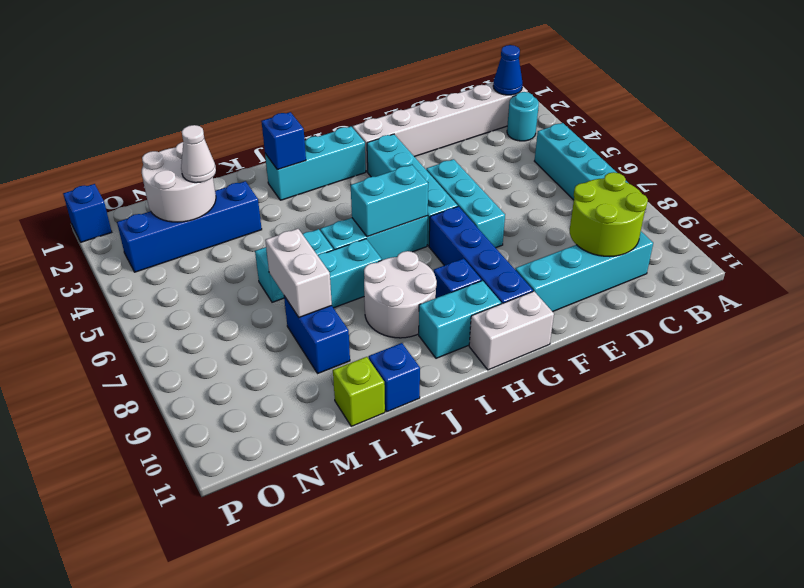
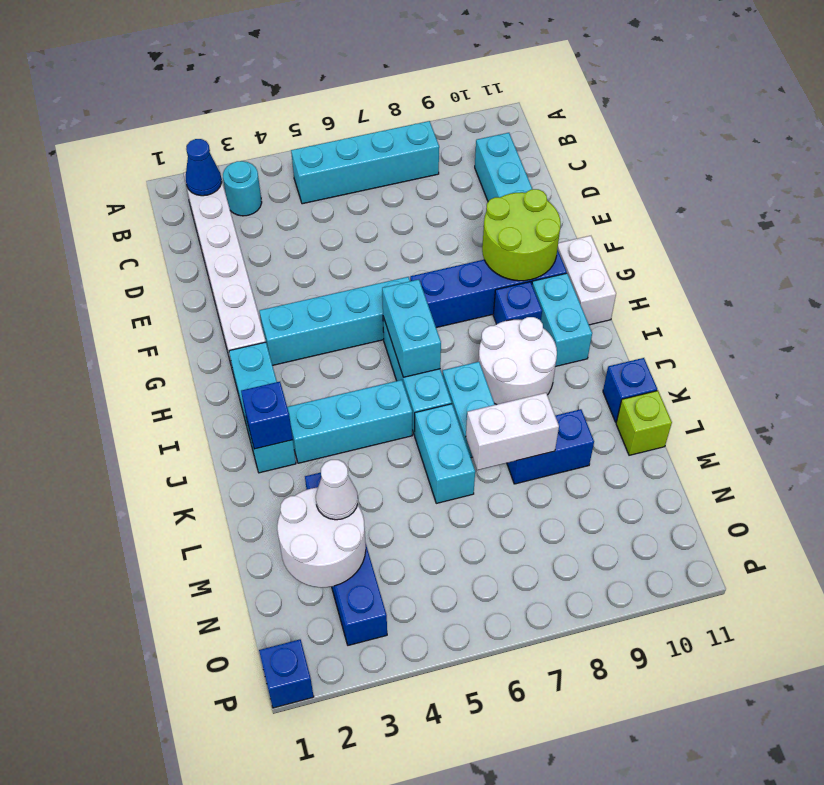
lime 2x2 round brick [570,172,648,257] -> lime 2x2 round brick moved to [482,189,561,281]
cyan 1x3 brick [426,159,505,248] -> cyan 1x3 brick moved to [287,380,412,463]

